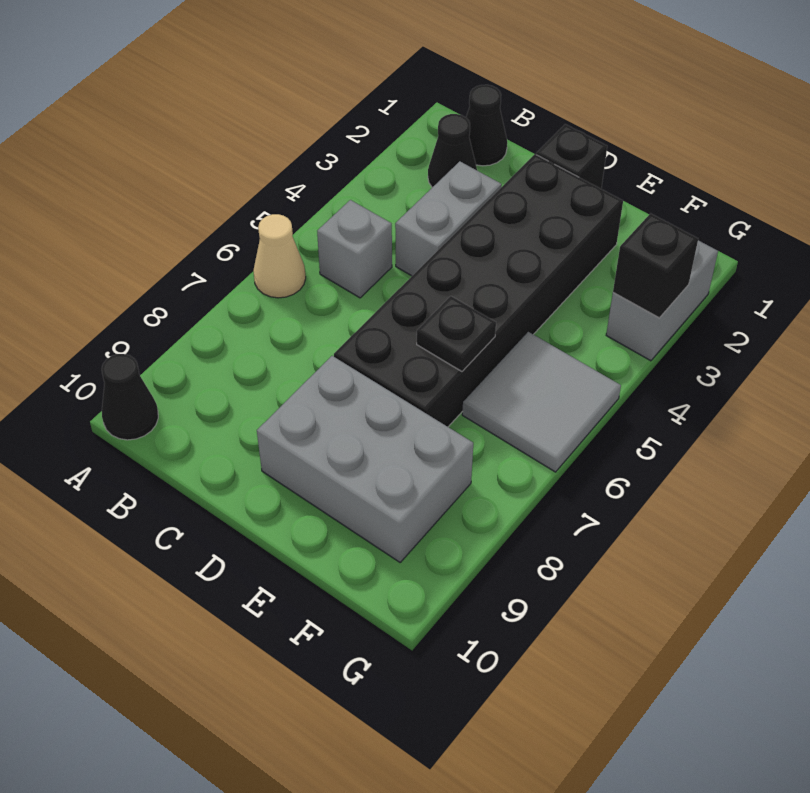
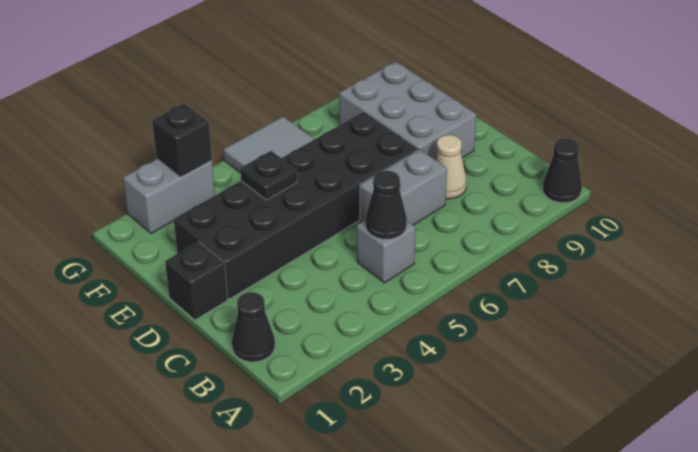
tan 1x1 cone [253,214,306,298] -> tan 1x1 cone moved to [434,135,466,199]
black 1x1 cone [428,114,477,187] -> black 1x1 cone moved to [365,171,407,239]
grey 1x2 brick [395,161,502,276] -> grey 1x2 brick moved to [360,149,447,225]
black 1x1 plate [417,296,496,371] -> black 1x1 plate moved to [240,151,297,200]

